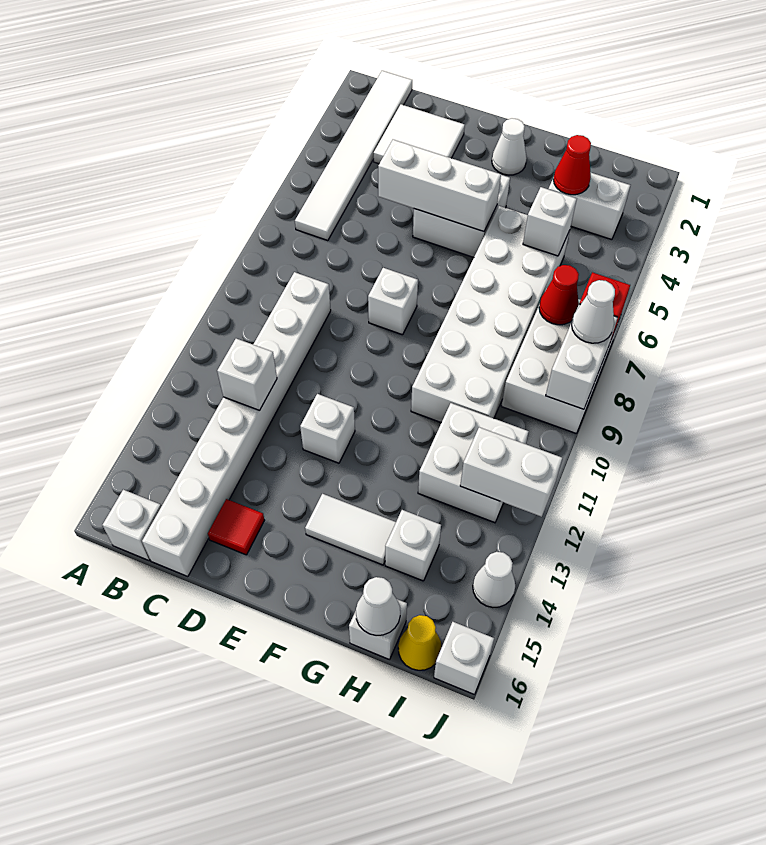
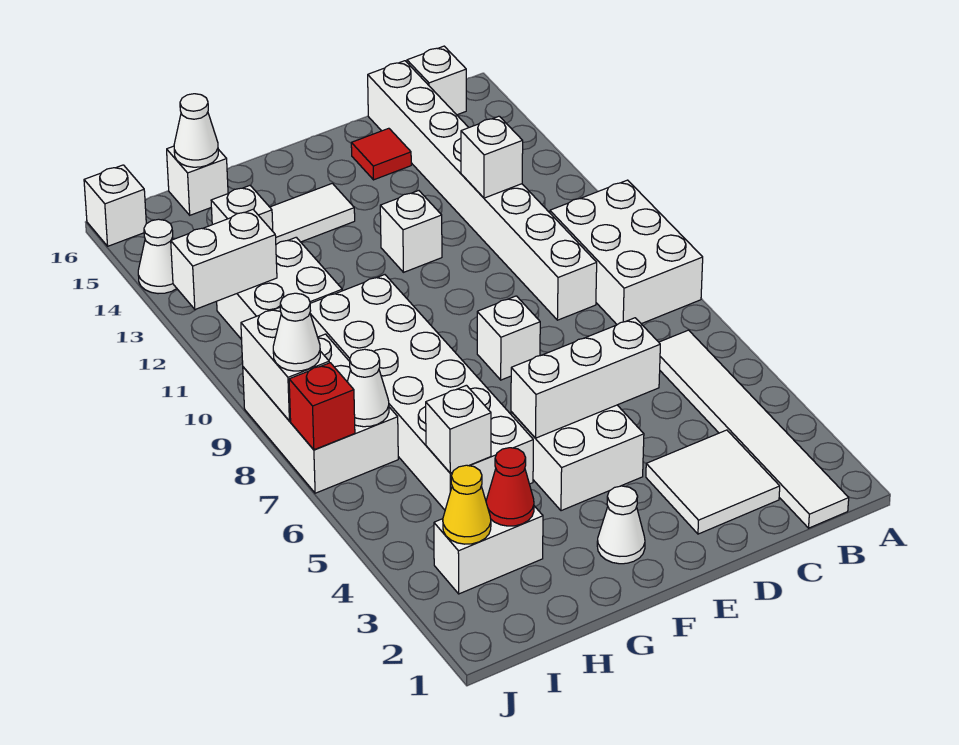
none -> white 2x3 brick [550,180,703,325]
red 1x1 cone [539,265,579,325] -> white 1x1 cone [347,349,389,427]
yellow 1x1 cone [398,615,442,670] -> yellow 1x1 cone moved to [443,465,491,544]

